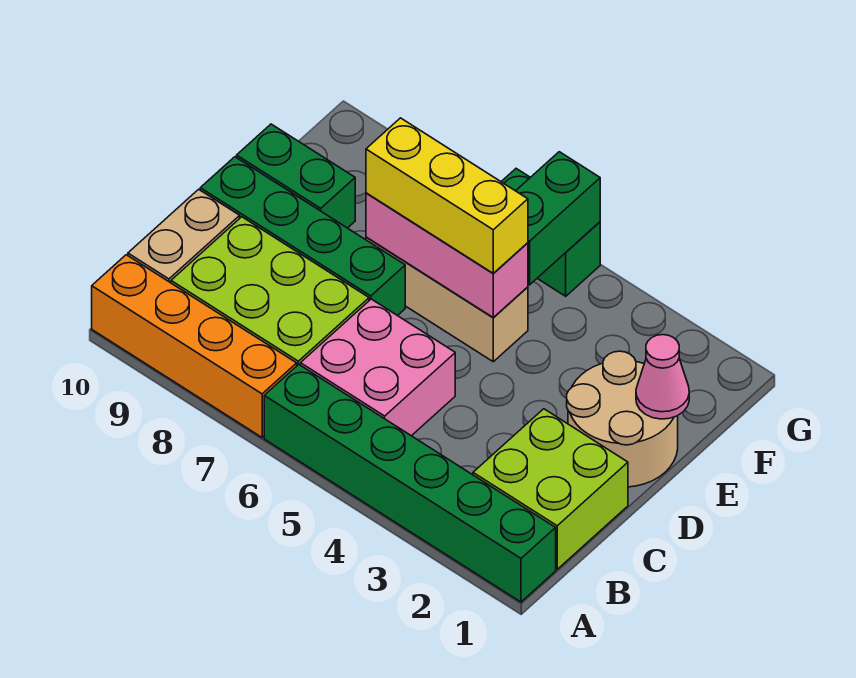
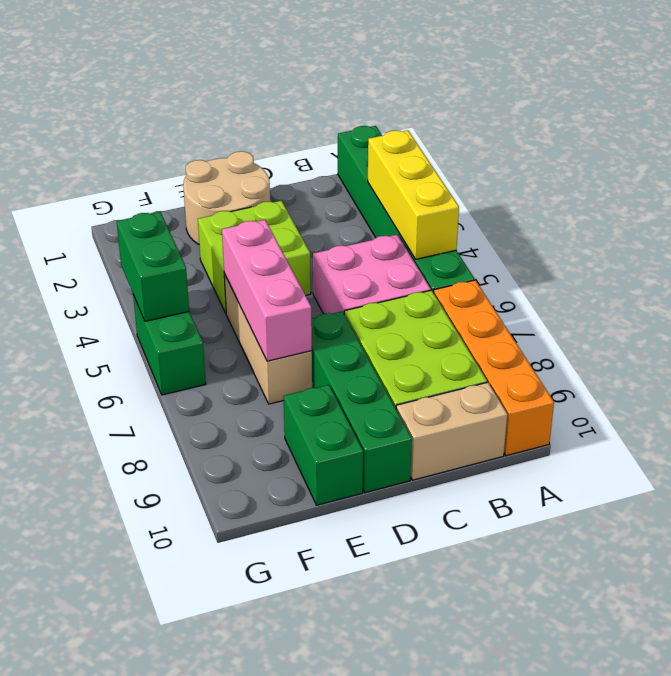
lime 2x2 brick [473,409,628,569] -> lime 2x2 brick moved to [198,201,311,313]
pink 1x1 cone [636,335,689,419] -> none
yellow 1x3 brick [366,118,528,274] -> yellow 1x3 brick moved to [368,130,459,259]
green 1x2 brick [516,152,600,285] -> green 1x2 brick turned to [117,212,189,321]

